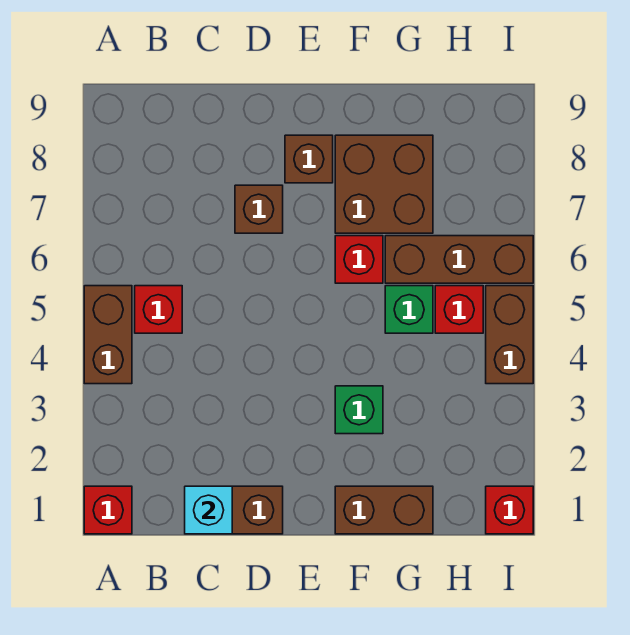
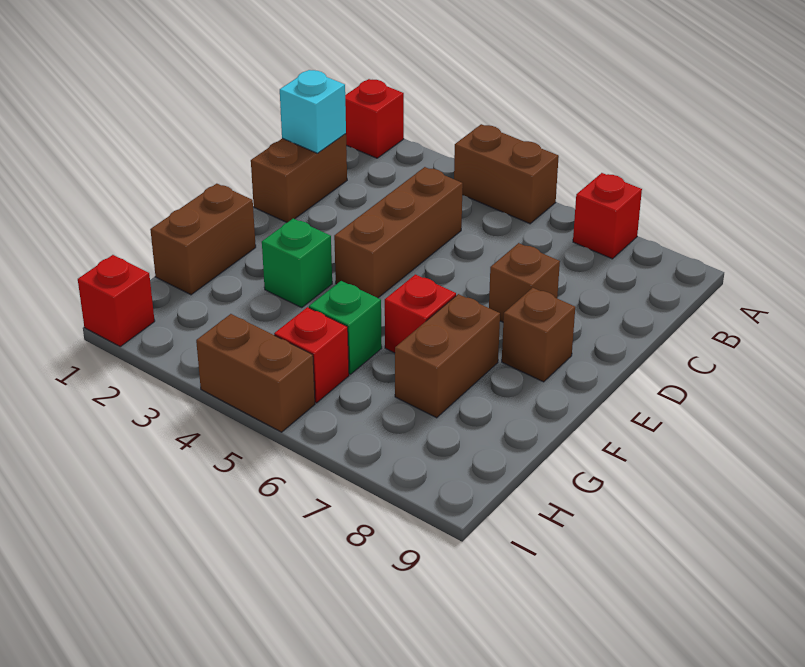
red 1x1 brick [135,286,182,333] -> red 1x1 brick moved to [573,173,642,259]
brown 2x2 brick [335,135,433,233] -> brown 1x2 brick [395,294,500,418]
brown 1x3 brick [385,236,533,283] -> brown 1x3 brick moved to [334,167,463,298]

